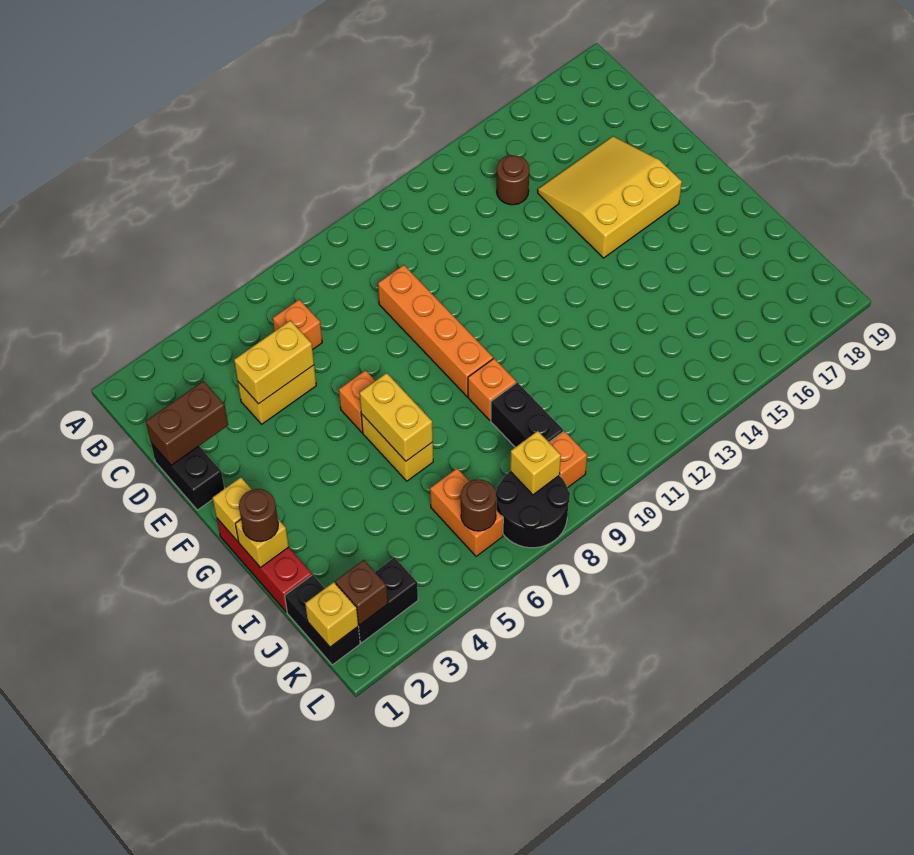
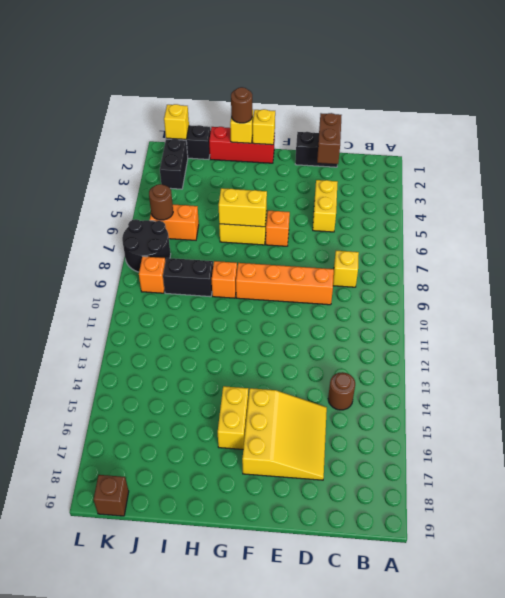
orange 1x1 brick [273,299,322,350] -> none
yellow 1x2 brick [234,321,314,404] -> yellow 1x2 brick moved to [218,386,248,449]
brown 1x1 brick [335,560,388,625] -> brown 1x1 brick moved to [93,475,129,516]
yellow 1x1 brick [510,431,561,495] -> yellow 1x1 brick moved to [333,251,359,287]

